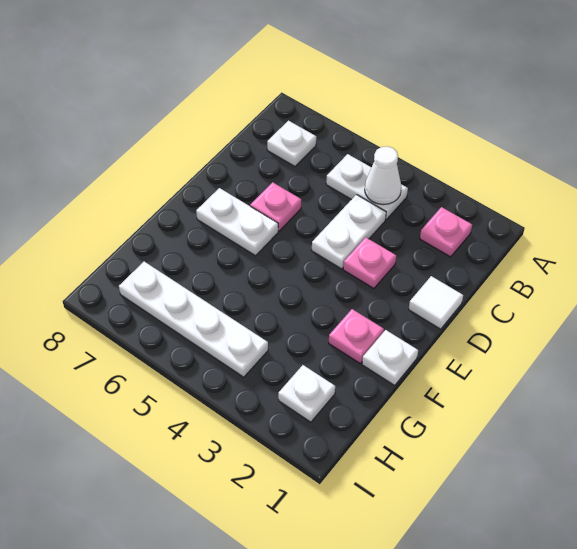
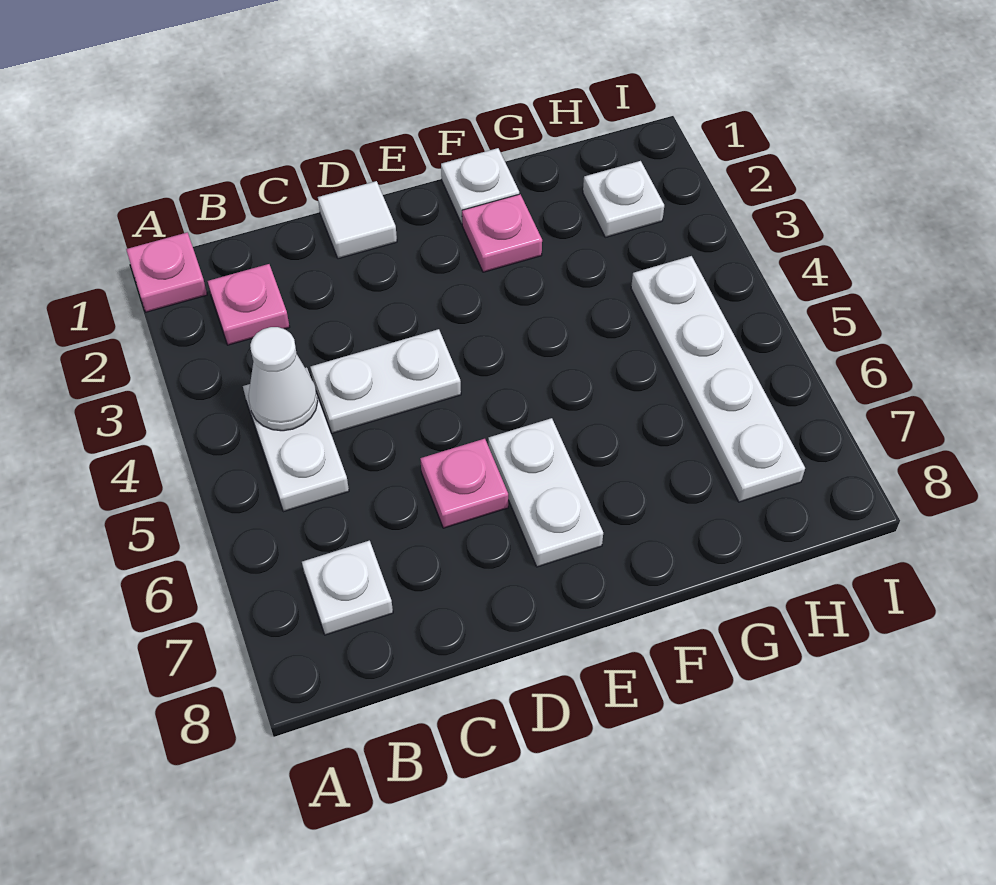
pink 1x1 plate [343,237,396,289] -> pink 1x1 plate moved to [126,232,207,312]

